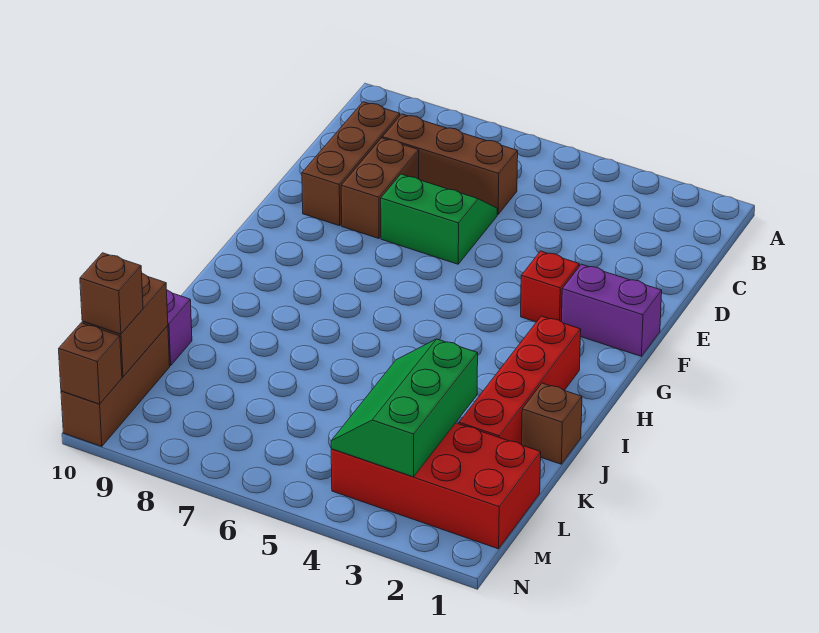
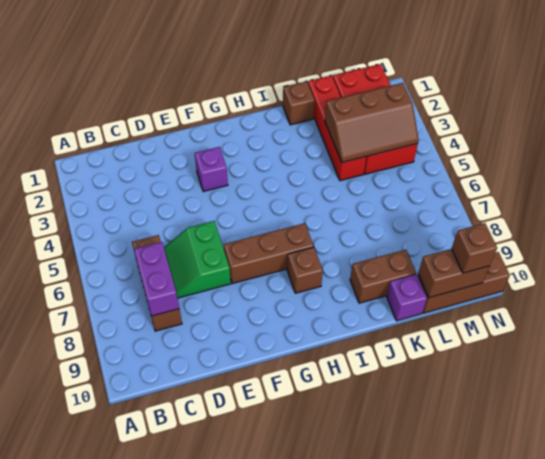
brown 1x3 brick [302,102,400,226] -> brown 1x3 brick moved to [224,223,314,284]
brown 1x2 brick [341,138,419,238] -> brown 1x2 brick moved to [350,250,416,303]
purple 1x2 brick [561,264,662,356] -> purple 1x2 brick moved to [134,242,179,316]
red 1x1 brick [521,251,579,322] -> purple 1x1 brick [195,147,228,192]
red 1x4 brick [459,316,581,445] -> red 1x4 brick turned to [308,76,366,181]
green 2x3 slope [331,339,478,477] -> brown 2x3 slope [325,83,419,162]
brown 1x1 brick [59,323,122,404] -> brown 1x1 brick moved to [287,247,323,293]

